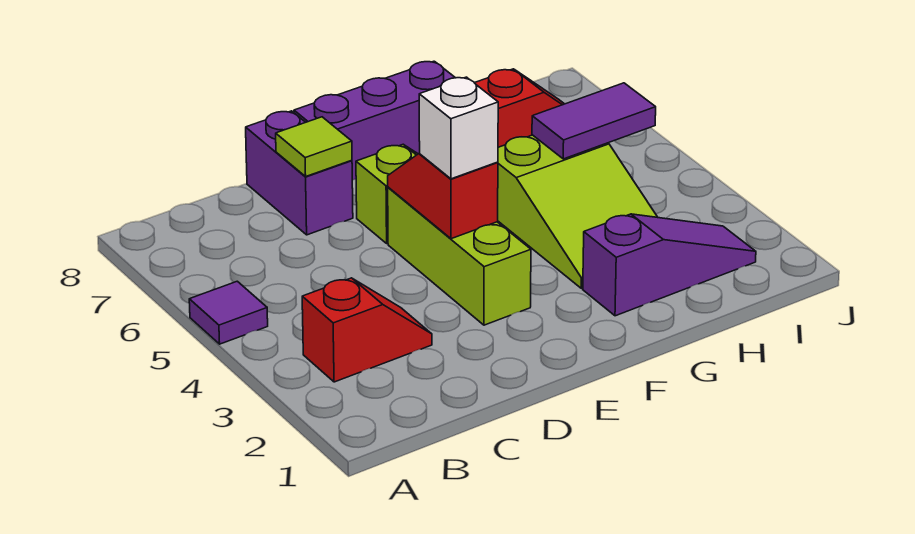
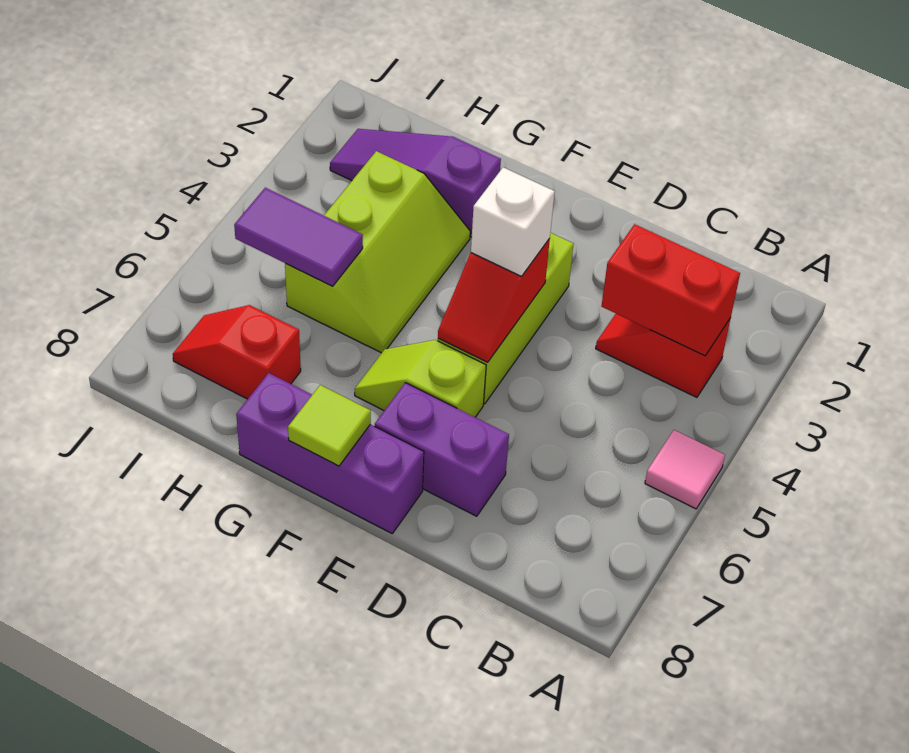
purple 1x1 tile [189,281,268,344] -> pink 1x1 tile [645,430,725,509]
none -> red 1x2 brick [602,224,740,356]
purple 1x2 brick [246,111,353,235] -> purple 1x2 brick turned to [375,383,509,516]
lime 1x1 tile [276,117,352,176] -> lime 1x1 tile moved to [288,385,371,466]
lime 2x3 slope [498,135,658,288] -> lime 2x3 slope turned to [285,151,470,353]

